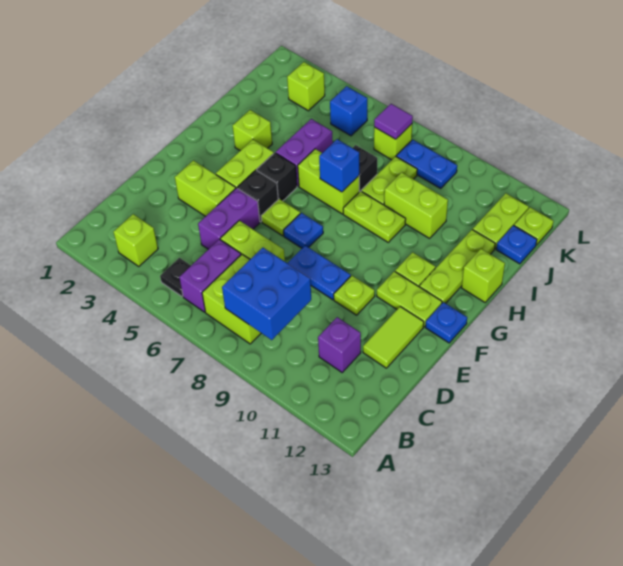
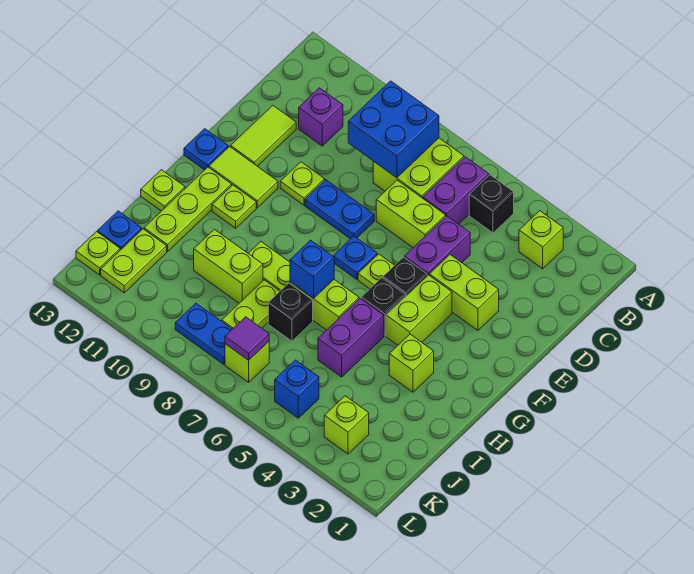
black 1x1 plate [160,258,191,297] -> black 1x1 brick [469,175,514,233]
lime 1x2 plate [377,271,442,327] -> lime 1x2 tile [209,147,278,208]
lime 1x1 brick [462,249,505,302] -> lime 1x1 plate [141,170,185,211]

